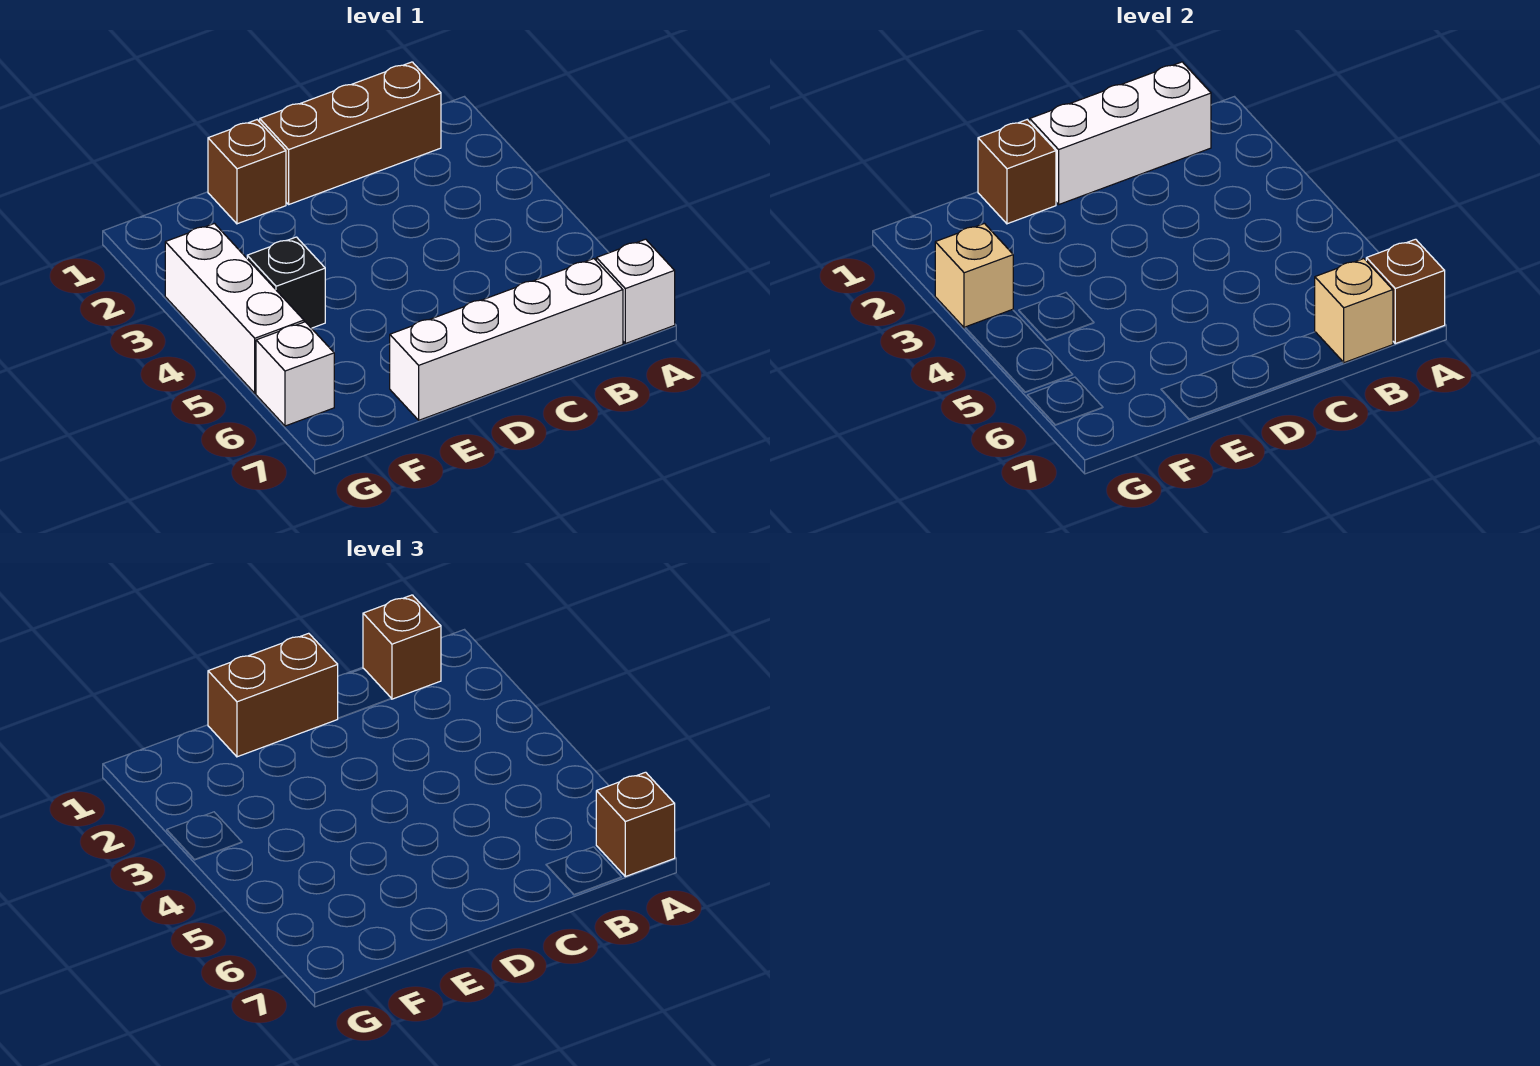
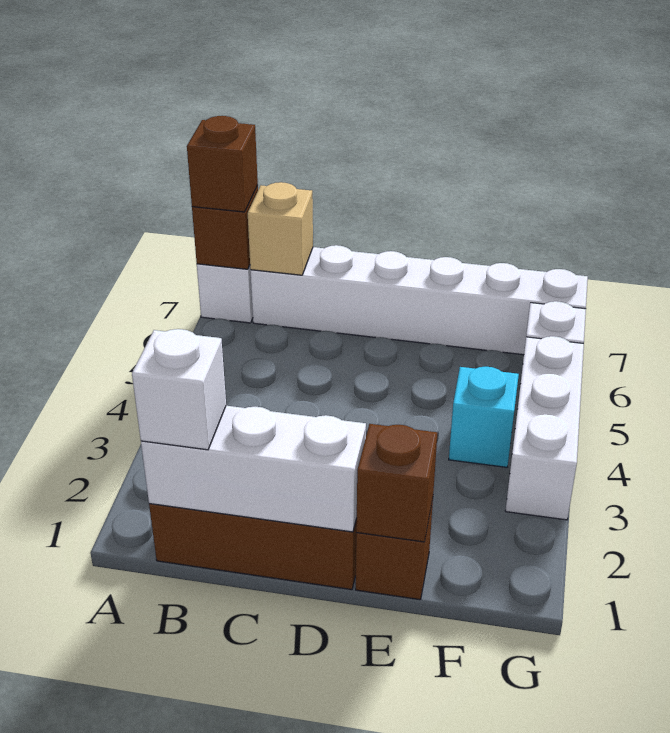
brown 1x1 brick [363,595,441,699] -> white 1x1 brick [132,329,226,450]
white 1x4 brick [390,259,623,420] -> white 1x6 brick [250,245,588,355]
brown 1x2 brick [208,633,338,757] -> none
black 1x1 brick [247,237,325,328] -> cyan 1x1 brick [449,367,519,467]
tan 1x1 brick [935,224,1013,328] -> none

